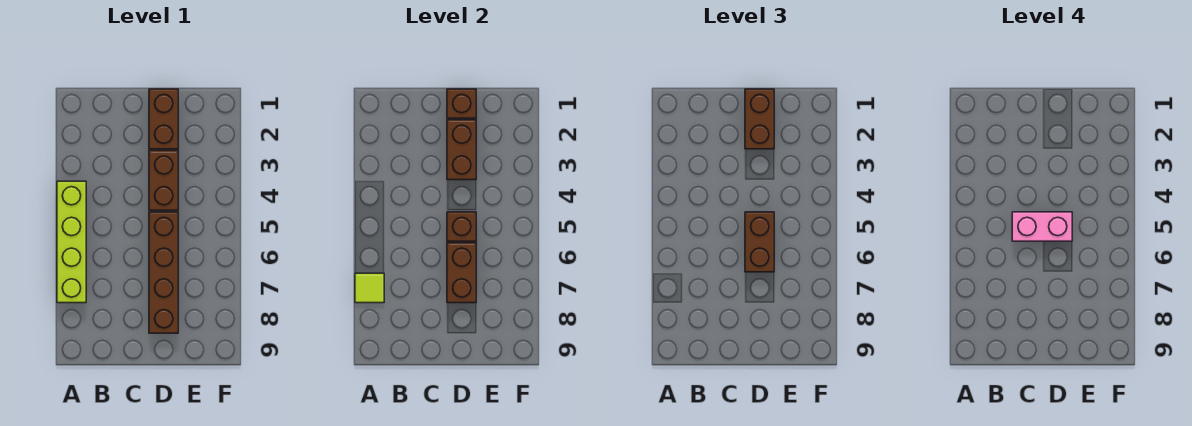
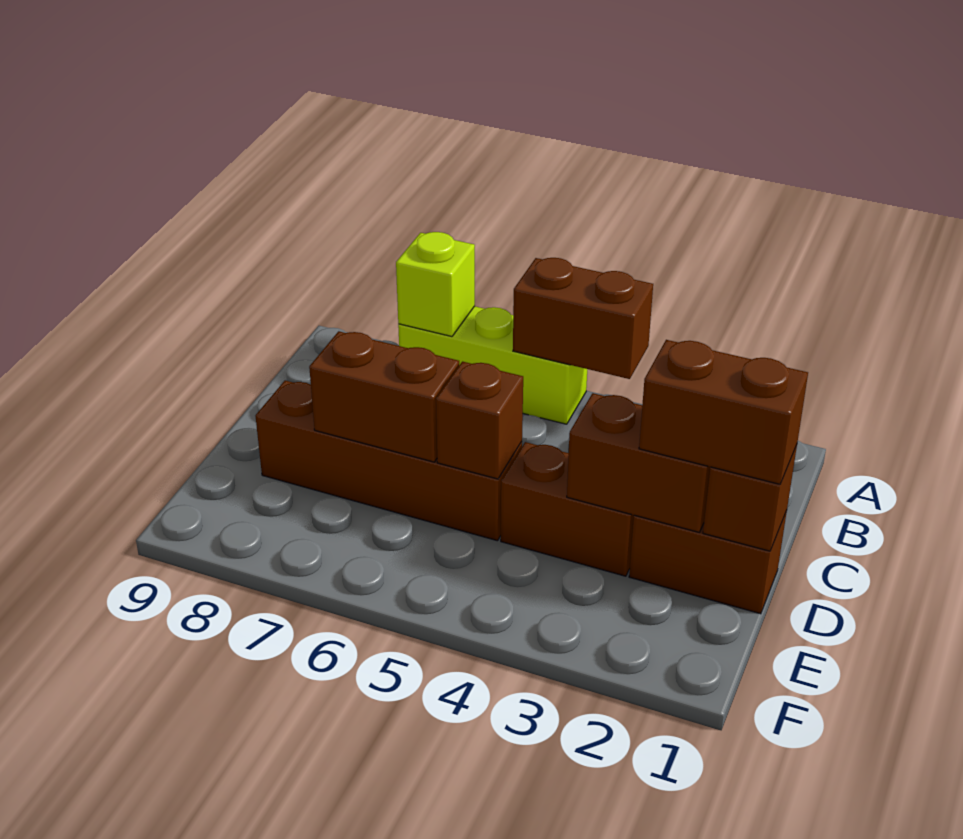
lime 1x4 brick [57,181,86,303] -> lime 1x3 brick [398,306,587,424]
lime 1x1 tile [355,273,384,303] -> lime 1x1 brick [396,232,475,337]
pink 1x2 brick [1012,212,1072,241] -> none
brown 1x2 brick [745,212,774,272] -> brown 1x2 brick moved to [513,258,653,379]

